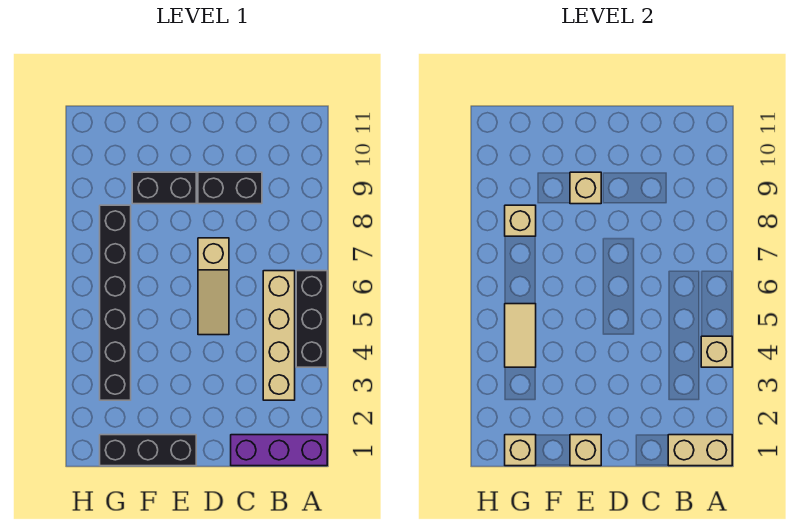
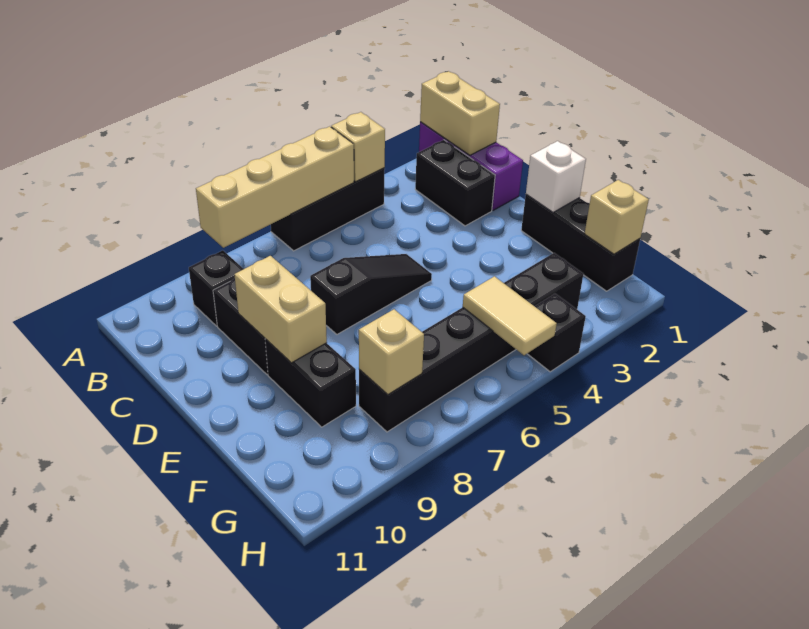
none -> black 1x2 brick [415,140,495,226]
tan 1x4 brick [263,271,295,400] -> tan 1x4 brick moved to [196,126,354,248]
none -> black 1x1 brick [189,250,243,326]
tan 1x3 slope [198,238,229,335] -> black 1x3 slope [310,254,432,334]
tan 1x1 brick [570,435,601,466] -> white 1x1 brick [526,141,586,213]
tan 1x1 brick [570,172,601,204] -> tan 1x2 brick [234,256,327,363]
tan 1x2 tile [505,304,536,367] -> tan 1x2 tile turned to [463,276,557,355]
none -> black 1x1 brick [527,294,586,372]

